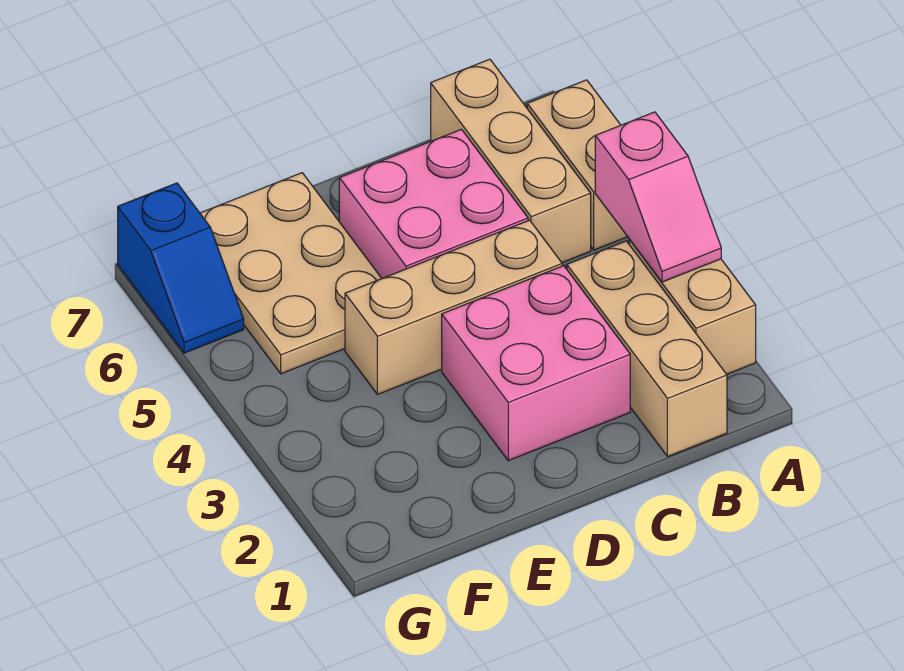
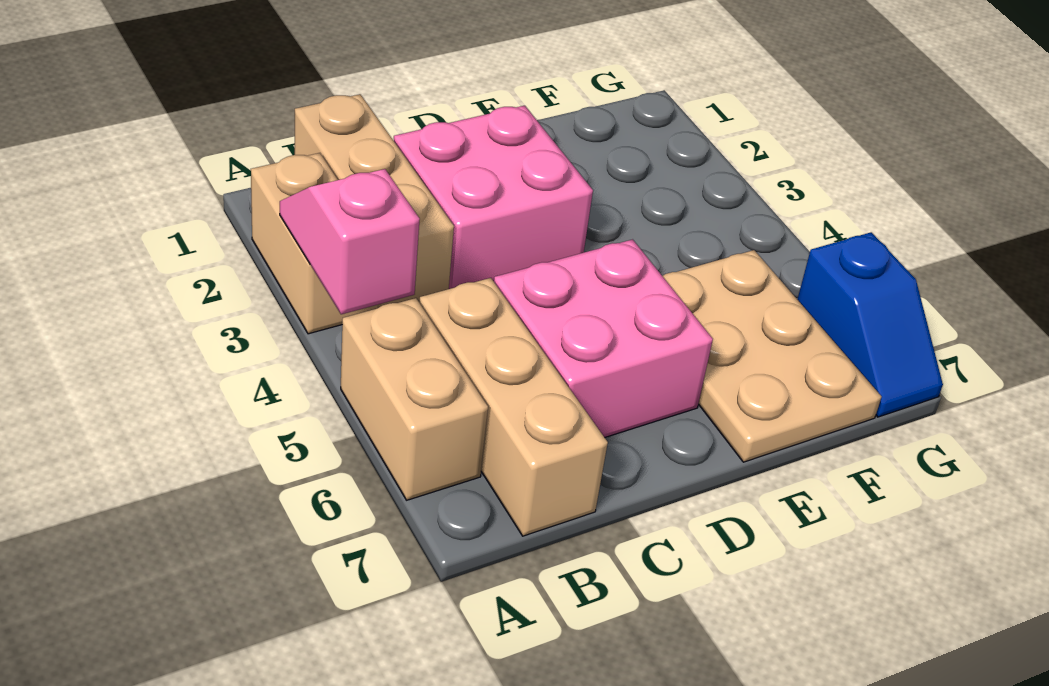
tan 1x3 brick [345,220,562,395] -> none
blue 1x2 slope [118,183,244,353] -> blue 1x2 slope turned to [797,232,943,417]

